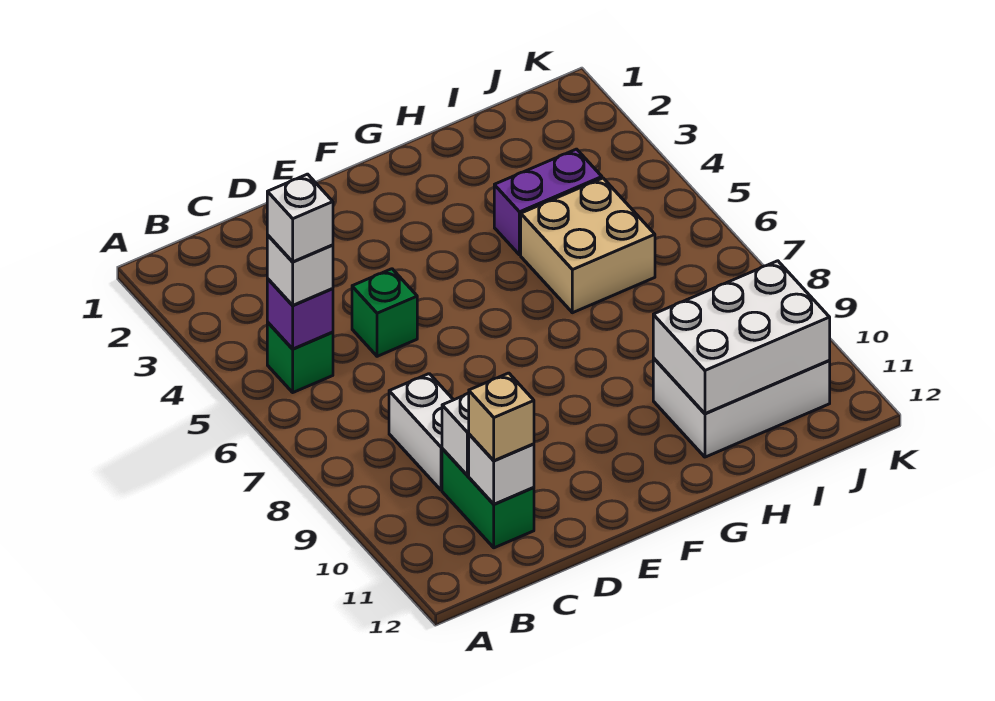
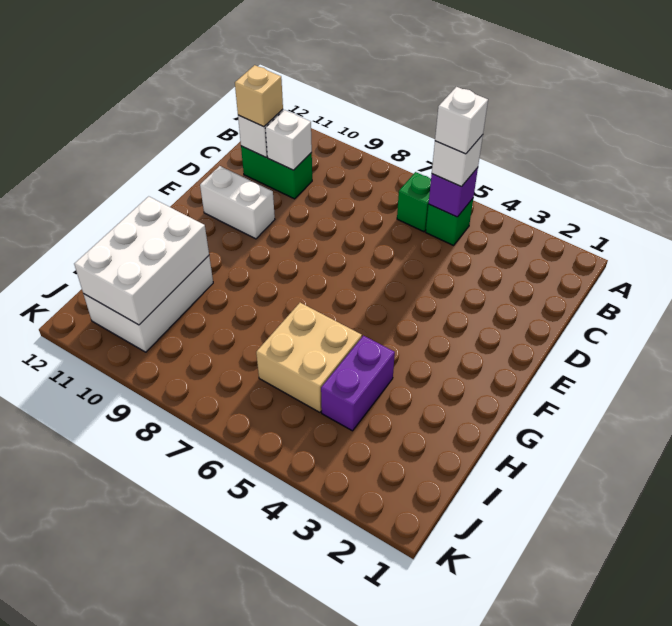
white 1x2 brick [389,374,453,490] -> white 1x2 brick moved to [200,166,275,239]
green 1x1 brick [352,269,417,356] -> green 1x1 brick moved to [397,172,431,232]

